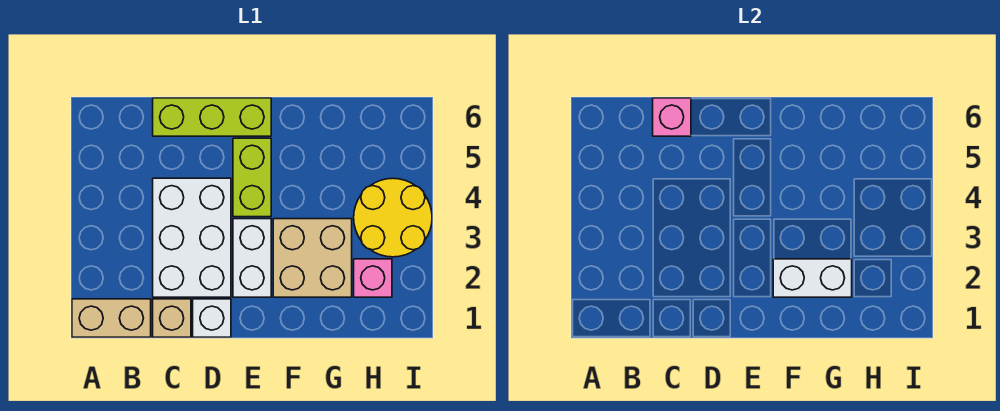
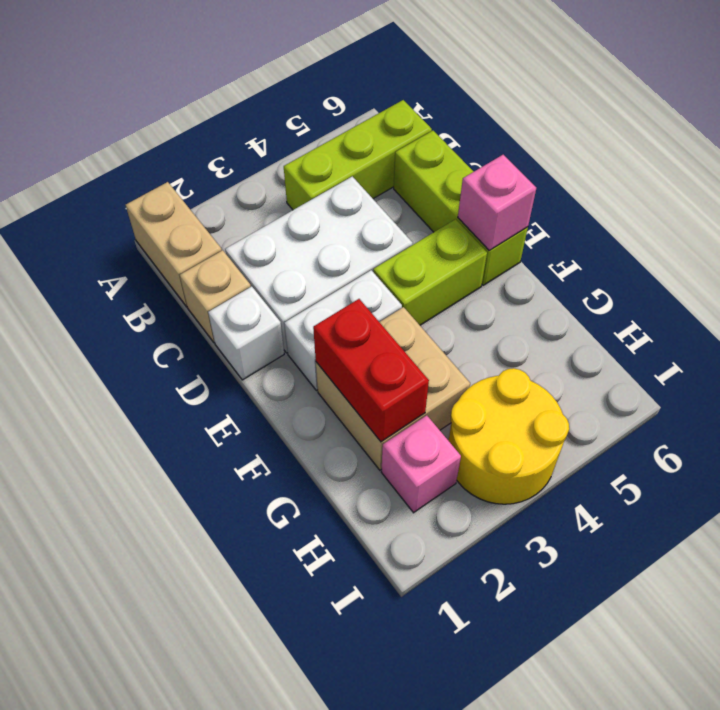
none -> lime 1x3 brick [284,100,432,210]
pink 1x1 brick [653,98,691,136] -> pink 1x1 brick moved to [458,155,536,251]
white 1x2 brick [773,259,852,297] -> red 1x2 brick [313,299,429,442]

